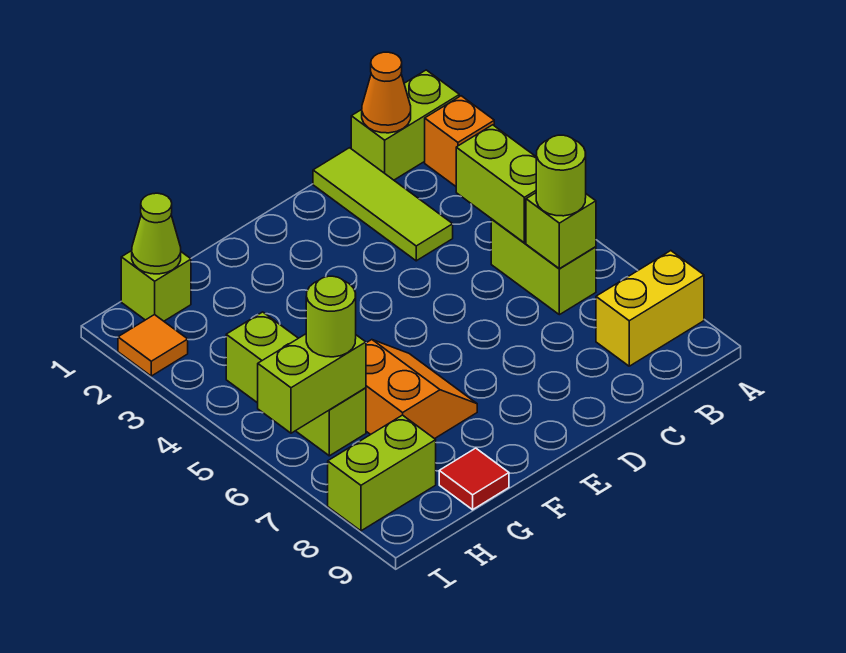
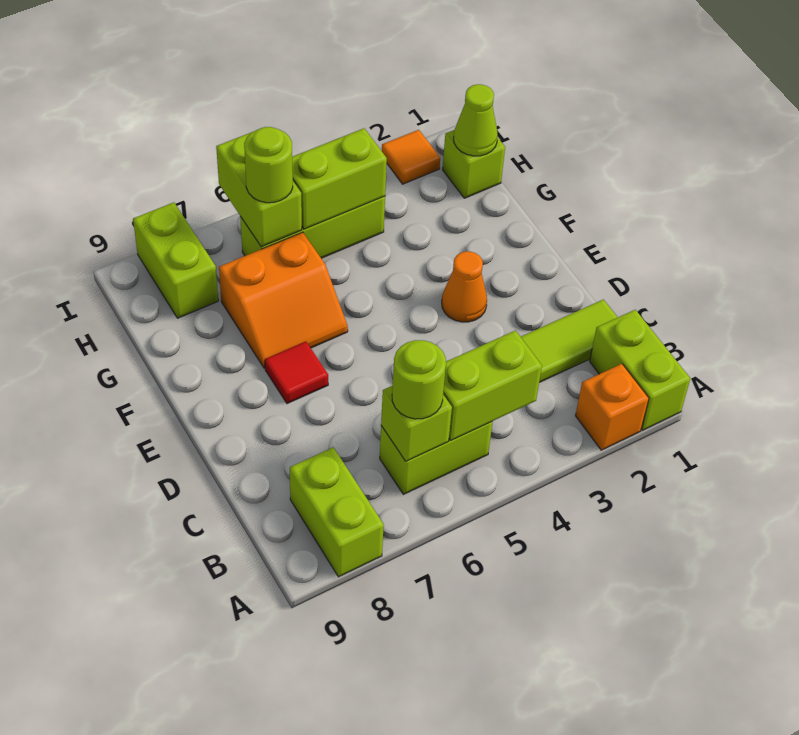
yellow 1x2 brick [596,251,704,366] -> lime 1x2 brick [290,447,384,577]
orange 1x1 cone [362,52,411,133] -> orange 1x1 cone moved to [442,251,487,322]
red 1x1 tile [439,448,509,510] -> red 1x1 tile moved to [265,341,328,404]
none -> lime 1x2 brick [292,128,387,229]

